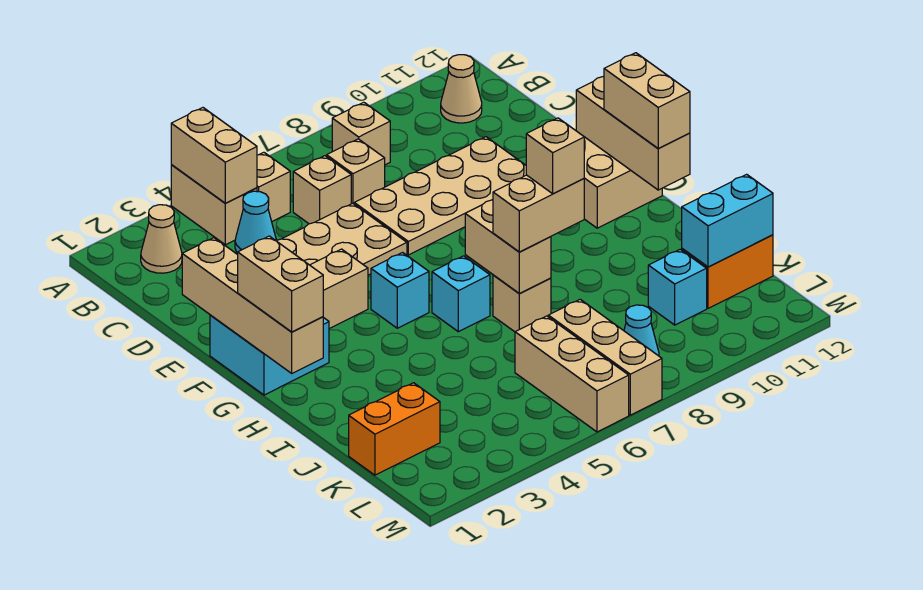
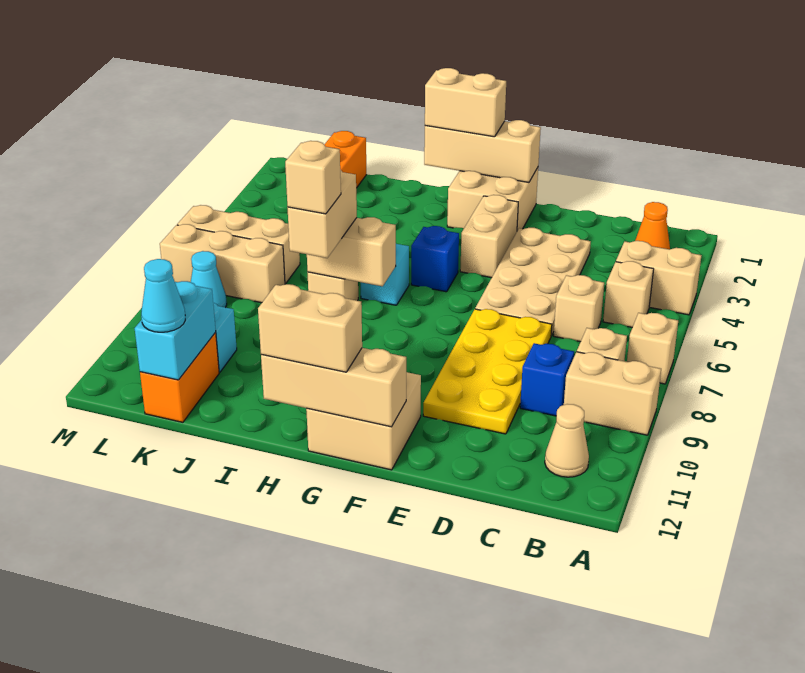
tan 1x2 brick [171,108,257,203] -> tan 1x2 brick moved to [564,352,661,435]
tan 1x1 cone [141,205,182,273] -> orange 1x1 cone [635,202,670,249]
cyan 1x1 cone [235,191,276,253] -> cyan 1x1 cone moved to [141,259,185,332]
tan 1x1 brick [327,139,385,204] -> tan 1x1 brick moved to [627,313,678,384]
none -> blue 1x1 brick [520,343,574,416]
tan 2x4 plate [354,137,526,255] -> yellow 2x4 plate [423,309,552,434]
tan 1x4 brick [182,238,323,373] -> tan 1x3 brick [424,120,541,182]
cyan 2x2 brick [210,315,329,395] -> tan 2x2 brick [447,168,538,230]
cyan 1x1 brick [371,253,429,328] -> blue 1x1 brick [411,226,459,292]

